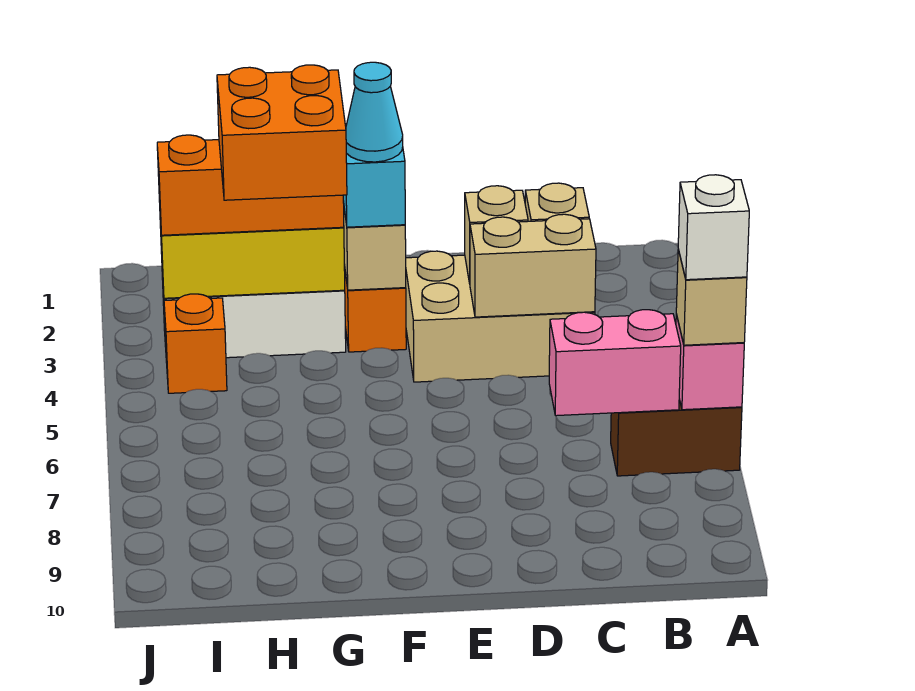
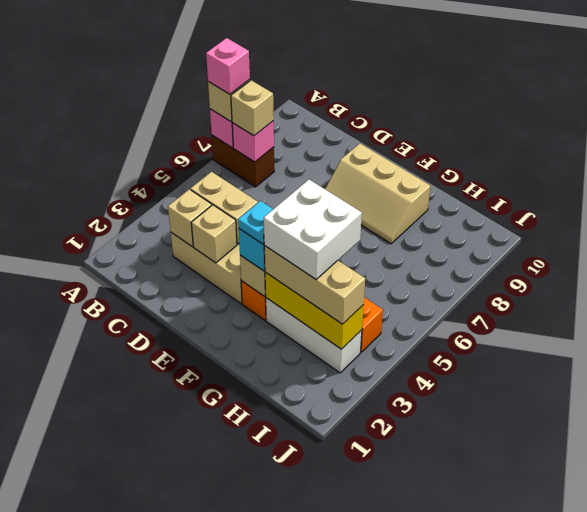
white 1x1 brick [678,175,749,280] -> pink 1x1 brick [206,38,250,94]
pink 1x2 brick [549,310,681,416] -> pink 1x1 brick [232,121,274,162]
none -> tan 1x1 brick [231,80,274,136]
none -> tan 2x3 slope [325,143,430,244]
cyan 1x1 cone [346,62,403,162] -> cyan 1x1 plate [238,201,273,244]
orange 1x3 brick [157,135,344,235] -> tan 1x3 brick [264,246,365,324]
orange 2x2 brick [217,65,347,200] -> white 2x2 brick [264,180,362,279]

